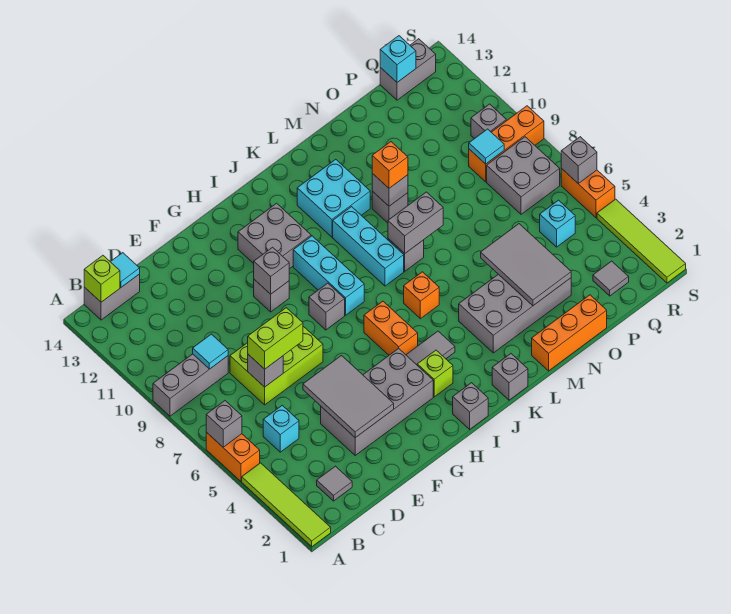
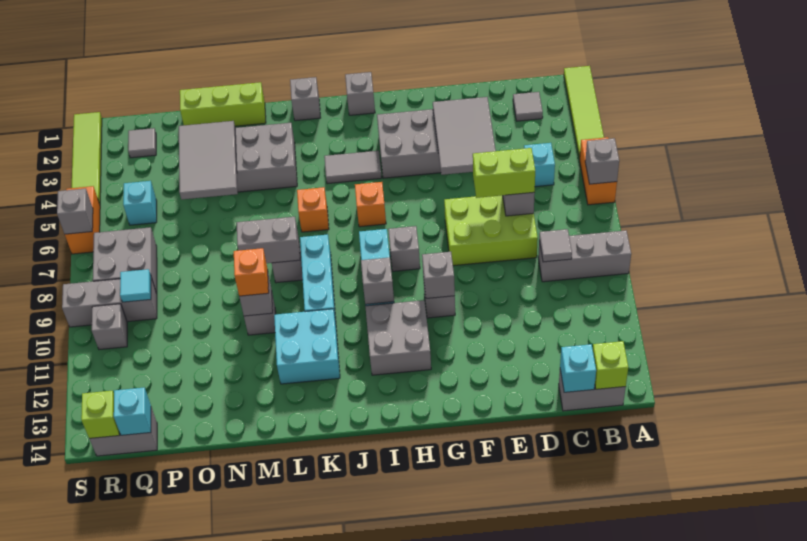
cyan 1x1 tile [193,334,228,369] -> grey 1x1 tile [539,229,572,262]
cyan 1x1 tile [111,253,140,287] -> cyan 1x1 brick [560,344,596,392]
lime 1x1 brick [417,350,453,397] -> lime 1x1 brick moved to [81,391,119,439]
orange 1x2 brick [364,301,418,355] -> orange 1x1 brick [355,182,386,227]
none -> grey 1x1 brick [361,257,394,304]
orange 1x3 brick [532,295,607,371] -> lime 1x3 brick [180,82,266,126]
orange 1x3 brick [469,106,544,182] -> grey 1x3 brick [62,277,157,327]

